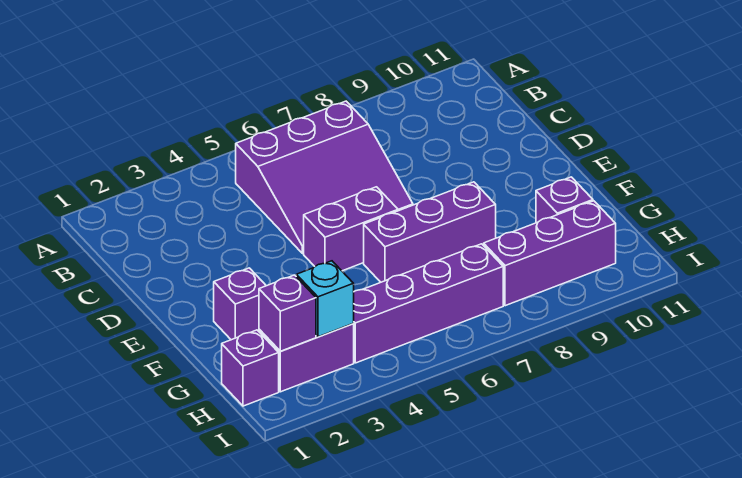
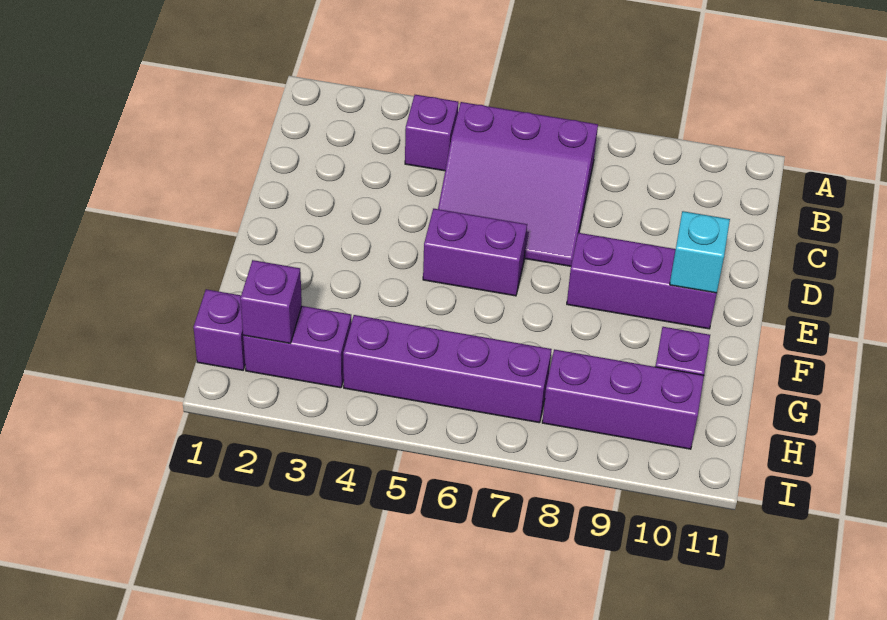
purple 1x1 brick [214,268,266,340] -> purple 1x1 brick moved to [405,95,458,171]
purple 1x3 brick [364,182,496,282] -> purple 1x3 brick moved to [567,233,717,329]
cyan 1x1 brick [296,261,354,337] -> cyan 1x1 brick moved to [670,211,730,293]

